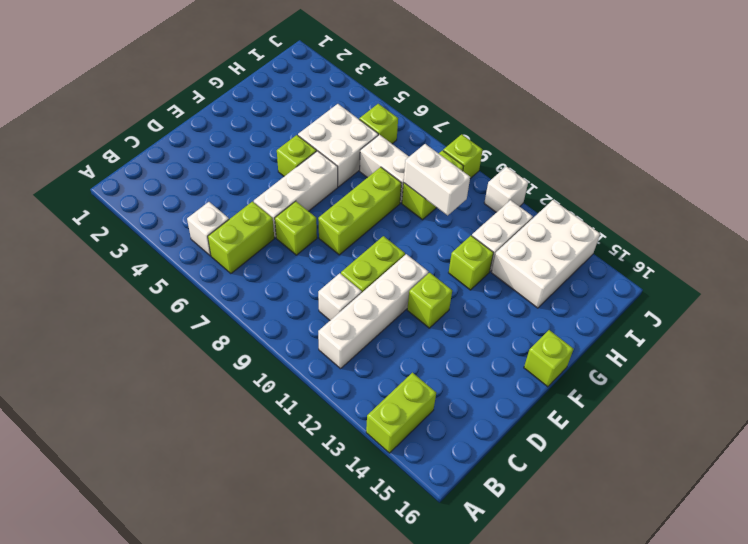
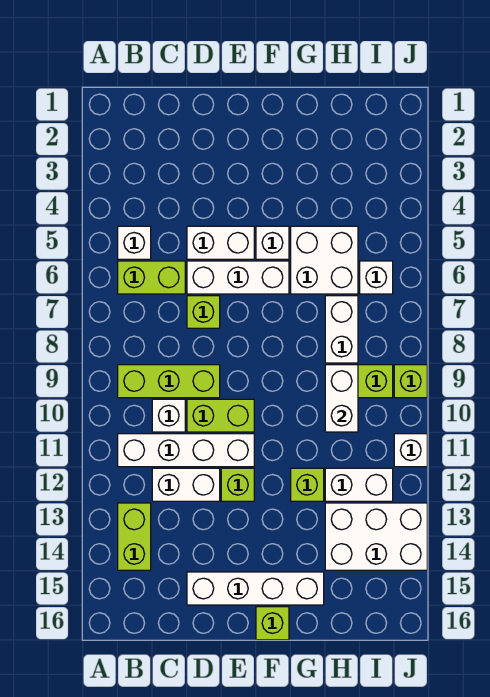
lime 1x2 brick [366,373,436,453] -> lime 1x2 brick turned to [118,503,151,570]
none -> white 1x2 brick [152,468,220,501]
none -> white 1x2 brick [187,226,254,259]
none -> white 1x4 brick [187,572,324,605]
lime 1x3 brick [318,167,401,255] -> lime 1x3 brick moved to [118,365,220,398]
lime 1x1 brick [277,135,317,176] -> white 1x1 brick [256,226,289,259]
lime 1x1 brick [359,104,398,144] -> white 1x1 brick [360,261,393,294]

